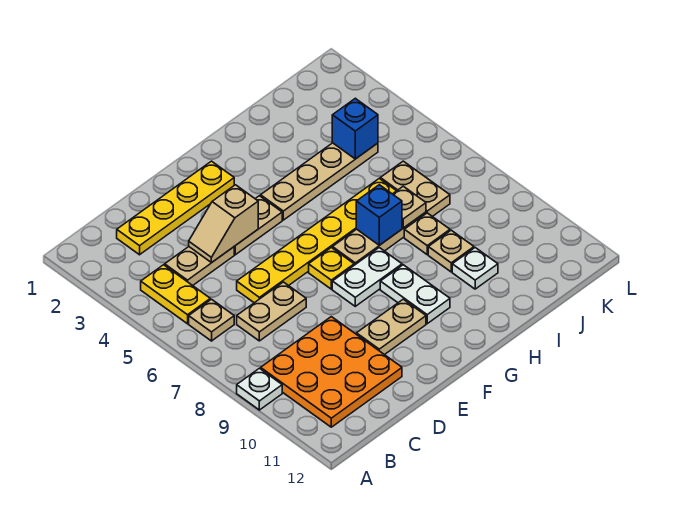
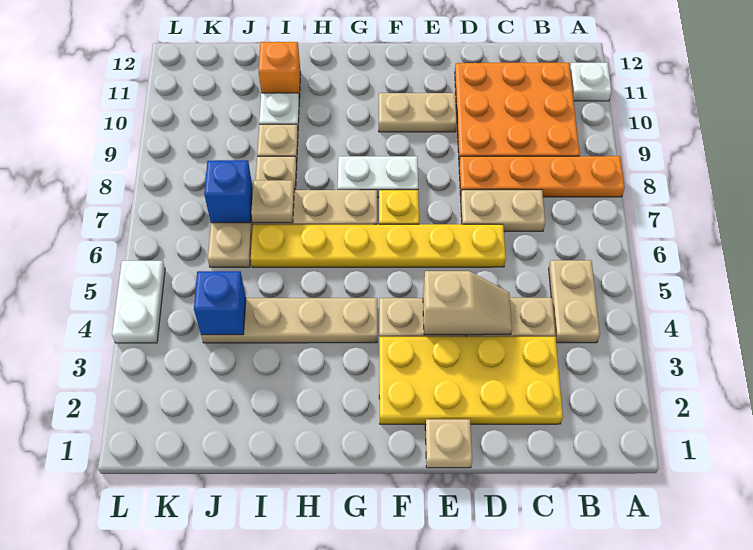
none -> orange 1x4 plate [459,156,625,197]
white 1x1 plate [237,368,282,410] -> white 1x1 plate moved to [570,63,612,101]
yellow 1x2 plate [141,265,210,324] -> tan 1x2 plate [549,260,600,343]
tan 1x1 plate [189,299,234,341] -> tan 1x1 plate moved to [425,419,472,468]
yellow 1x4 plate [117,161,234,255] -> yellow 2x4 plate [379,337,563,424]
white 1x2 plate [380,265,450,324] -> white 1x2 plate moved to [112,261,165,343]
blue 1x1 brick [356,185,402,245] -> blue 1x1 brick moved to [204,160,253,223]
none -> orange 1x1 brick [259,42,301,99]

